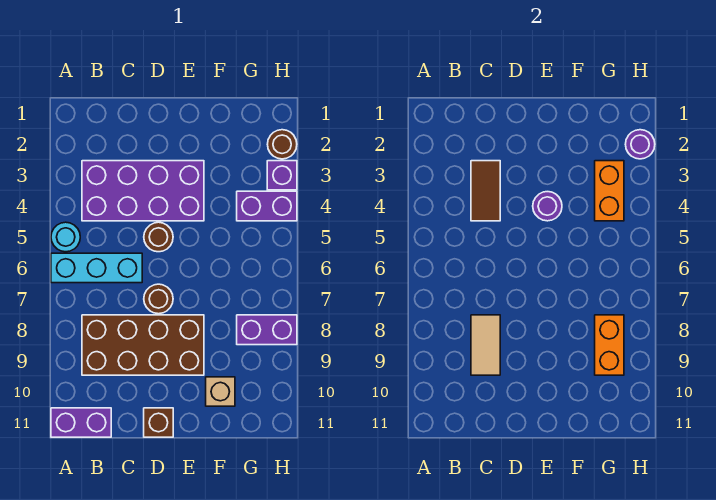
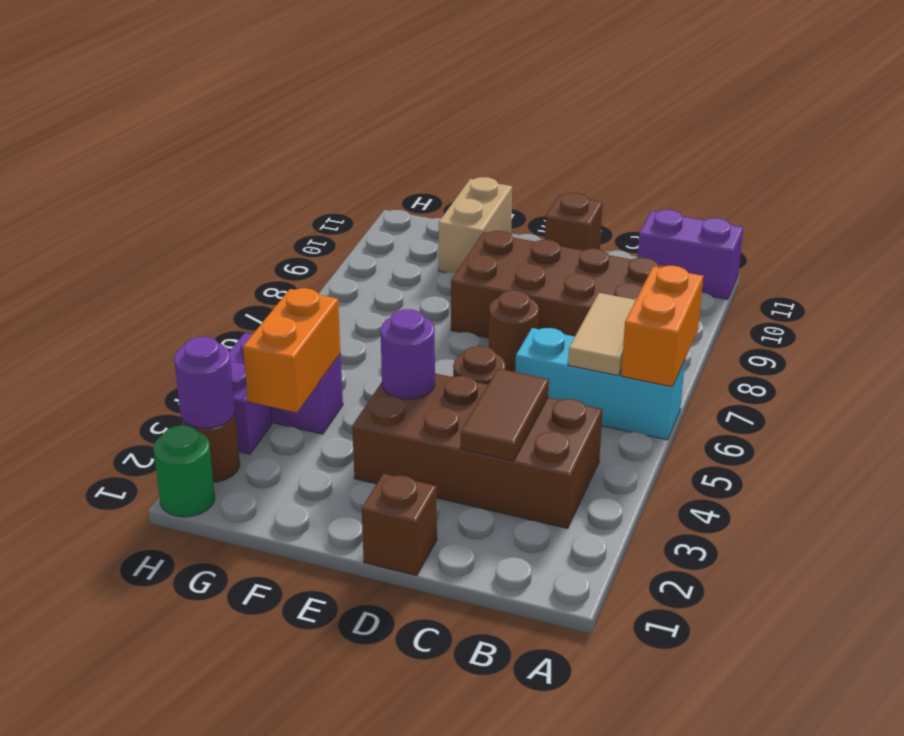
cyan 1x1 round brick [51,222,80,252] -> none
purple 2x4 brick [82,161,204,221] -> brown 2x4 brick [352,373,603,528]
tan 1x2 tile [471,315,500,375] -> tan 1x2 tile moved to [568,293,636,376]
none -> brown 1x1 brick [362,474,437,576]
tan 1x1 brick [206,377,235,406] -> tan 1x2 brick [439,177,512,273]
purple 1x2 brick [237,315,297,345] -> none
orange 1x2 brick [595,315,624,375] -> orange 1x2 brick moved to [621,266,703,387]
none -> green 1x1 round brick [154,425,215,517]

